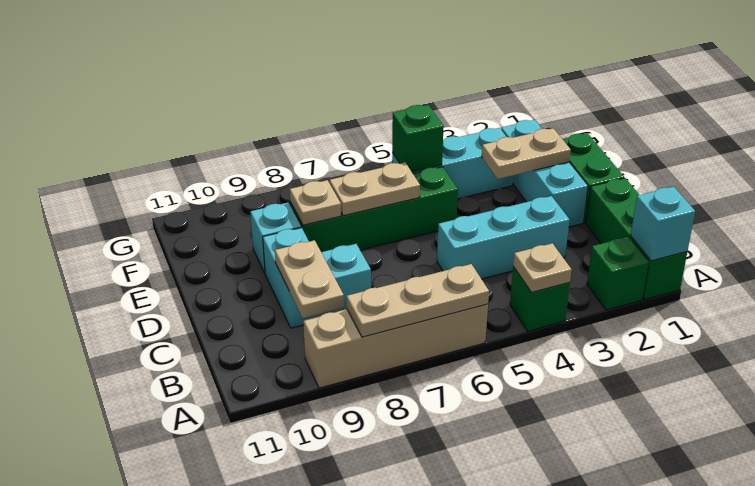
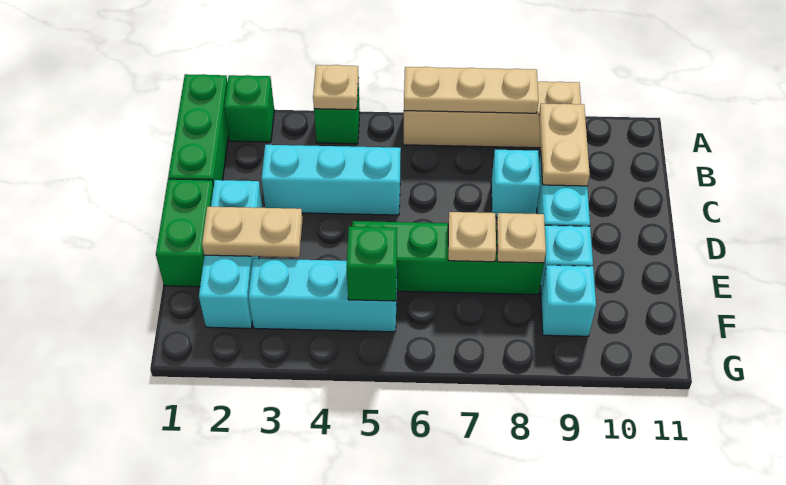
cyan 1x1 brick [631,187,695,261] -> cyan 1x1 brick moved to [541,265,596,336]
tan 1x2 plate [330,162,420,216] -> tan 1x1 plate [448,212,496,262]

